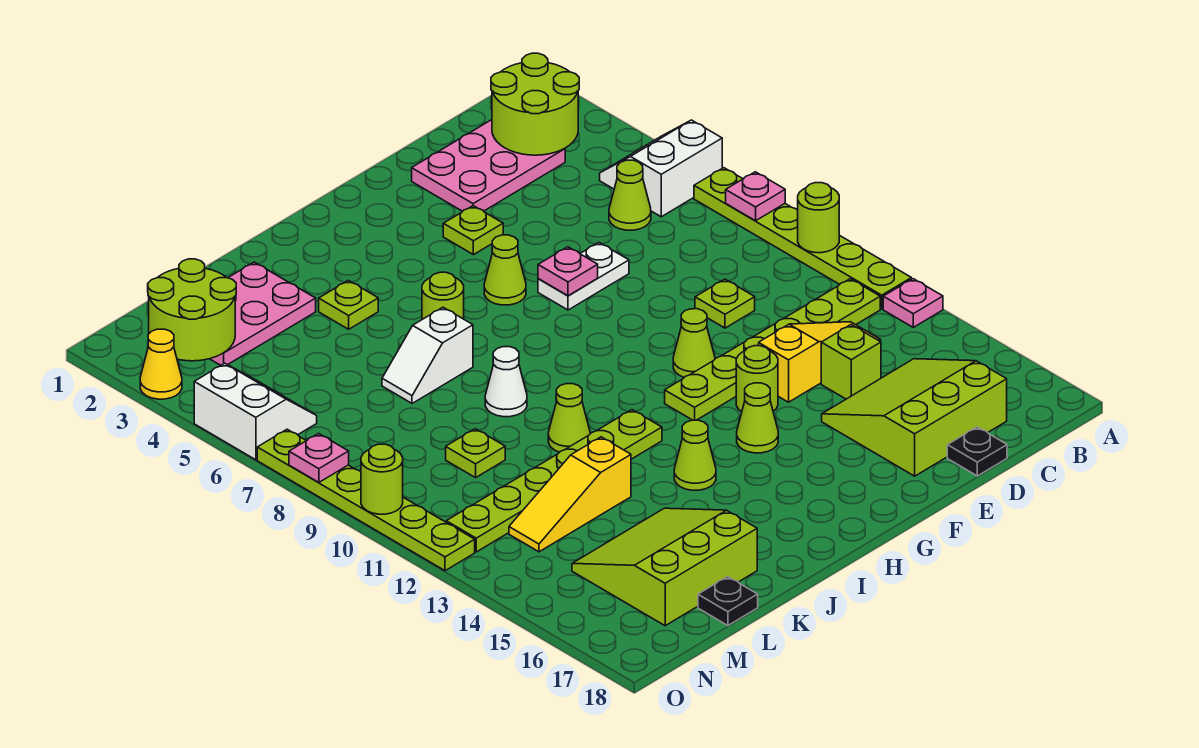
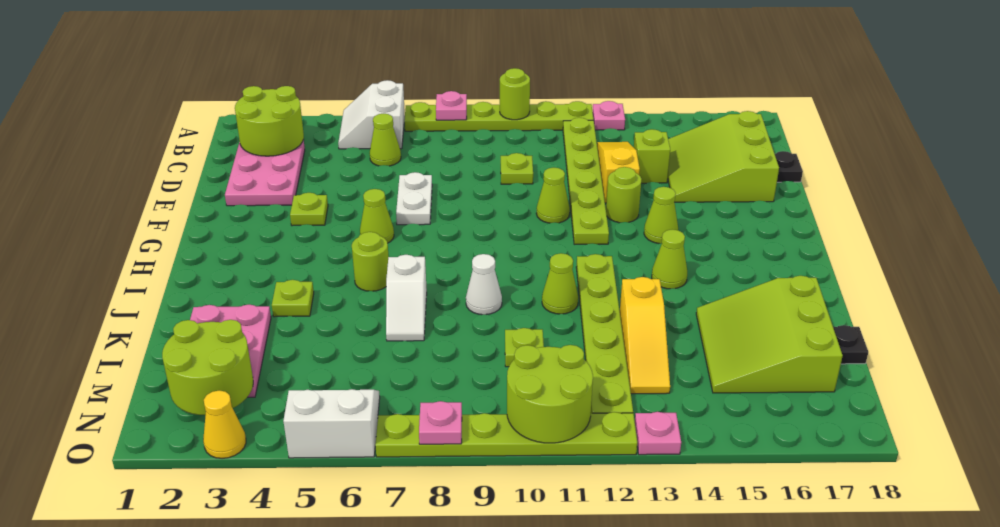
pink 1x1 plate [538,247,598,296] -> pink 1x1 plate moved to [635,412,681,455]
lime 1x1 round brick [361,444,403,514] -> lime 2x2 round brick [507,345,593,443]

